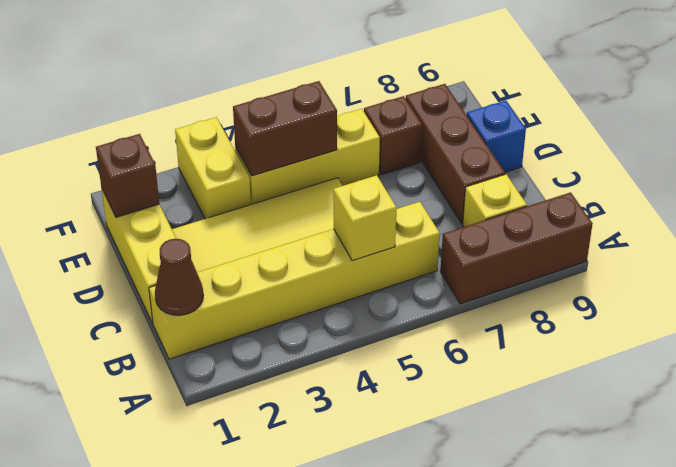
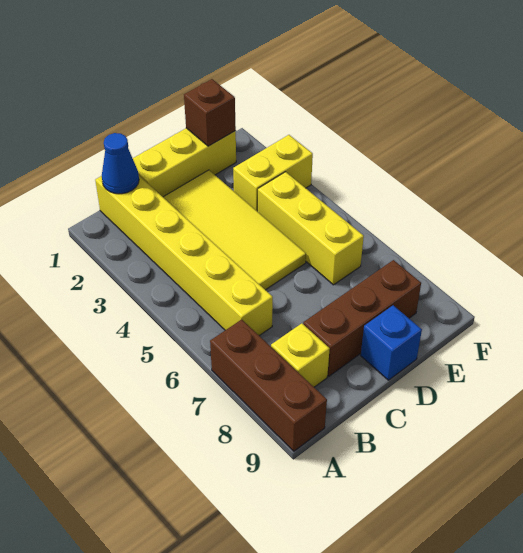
brown 1x1 cone [155,239,203,315] -> blue 1x1 cone [102,133,139,194]
yellow 1x1 brick [333,175,396,261] -> none
brown 1x2 brick [233,81,337,176] -> none
brown 1x1 brick [364,96,422,175] -> none

